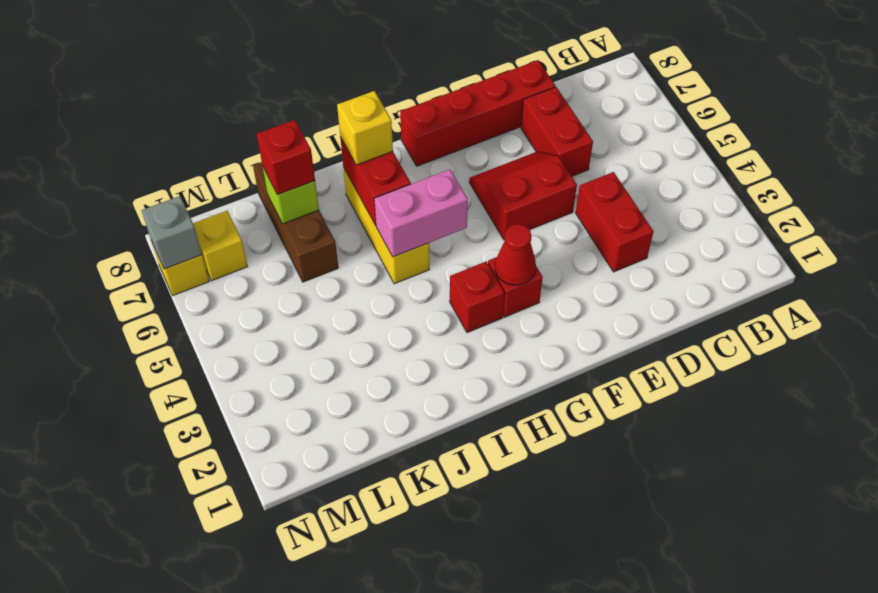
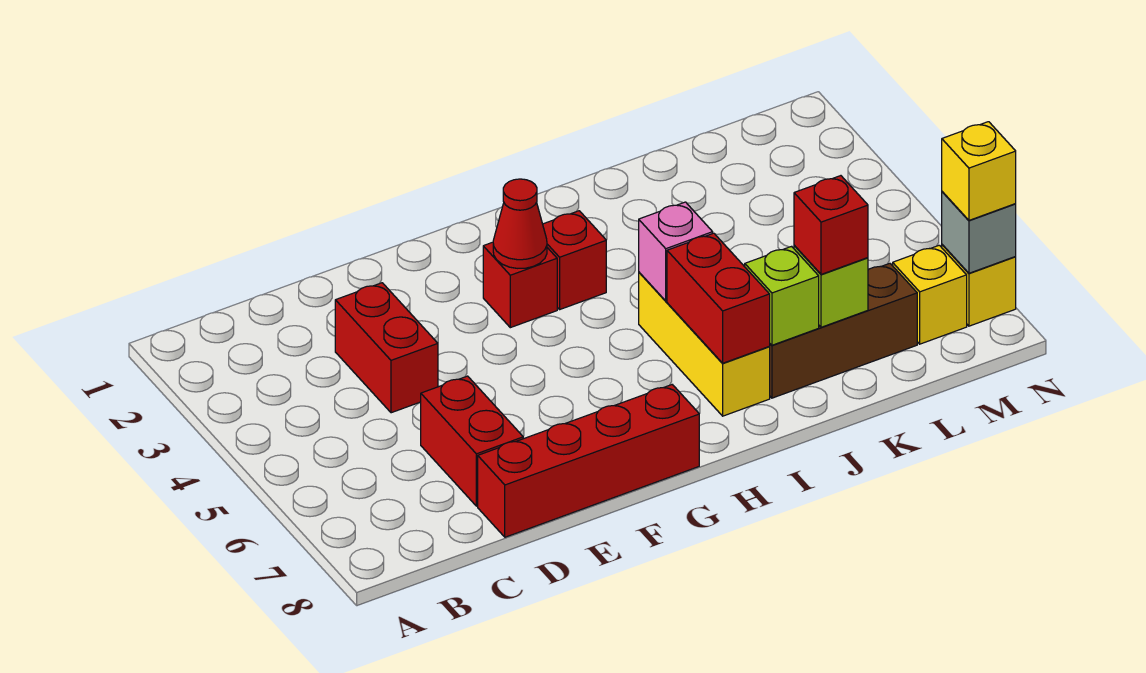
red 2x2 slope [469,151,577,240] -> none
pink 1x2 brick [374,169,468,257] -> pink 1x1 brick [639,202,713,301]
yellow 1x1 brick [337,91,393,165] -> yellow 1x1 brick moved to [942,122,1016,220]
none -> lime 1x1 brick [745,246,819,345]
brown 1x3 brick [253,162,338,282] -> brown 1x3 brick turned to [769,263,917,398]

